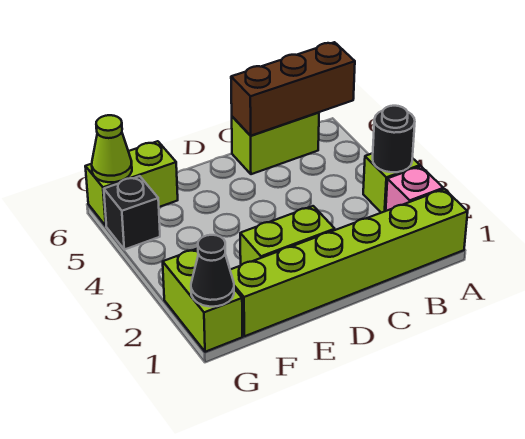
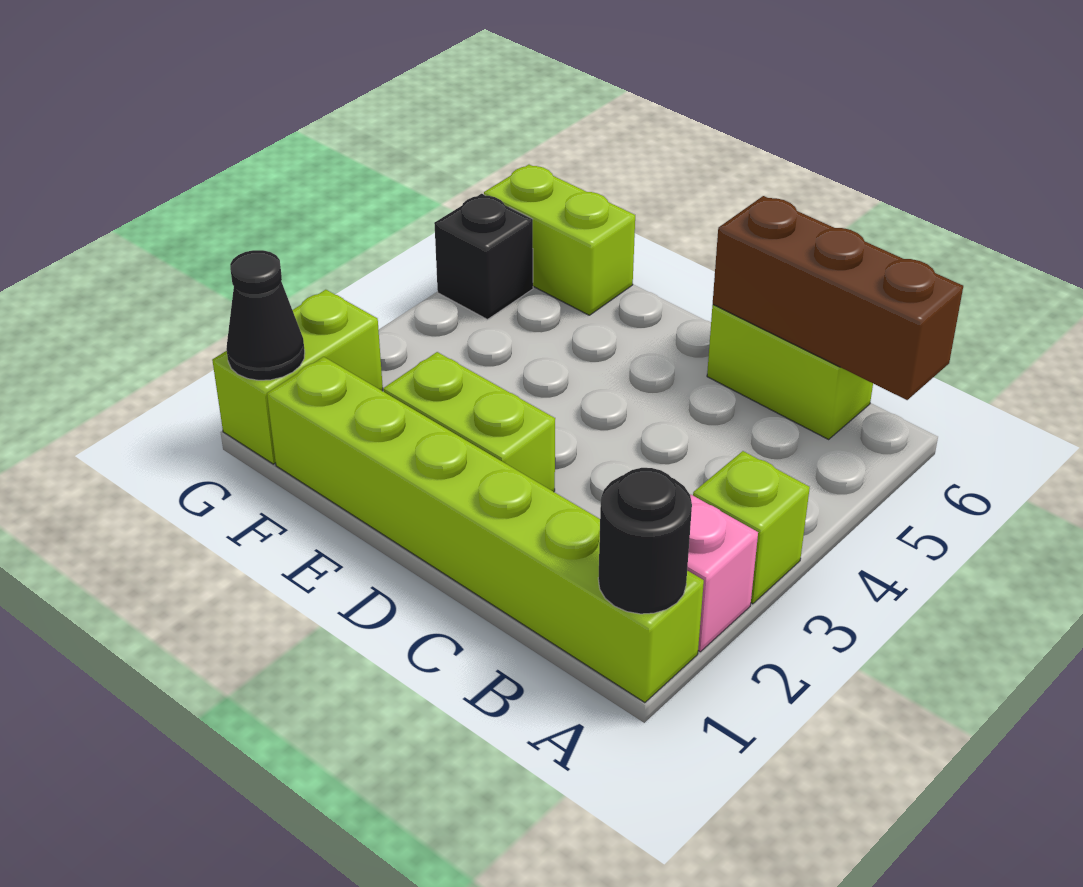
black 1x1 round brick [373,106,415,172] -> black 1x1 round brick moved to [598,468,692,614]
lime 1x1 cone [92,115,132,182] -> none

